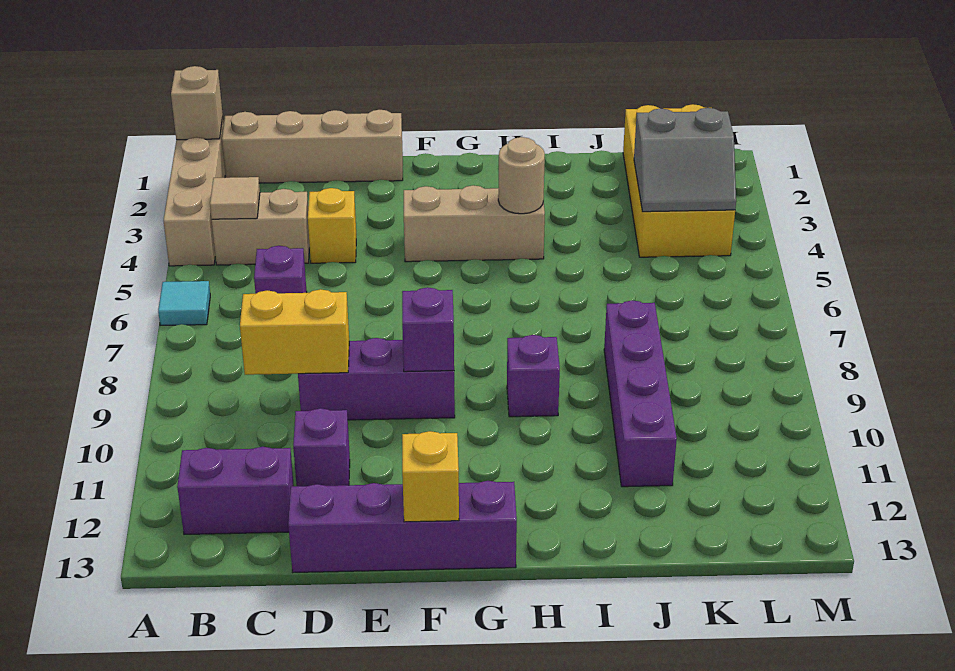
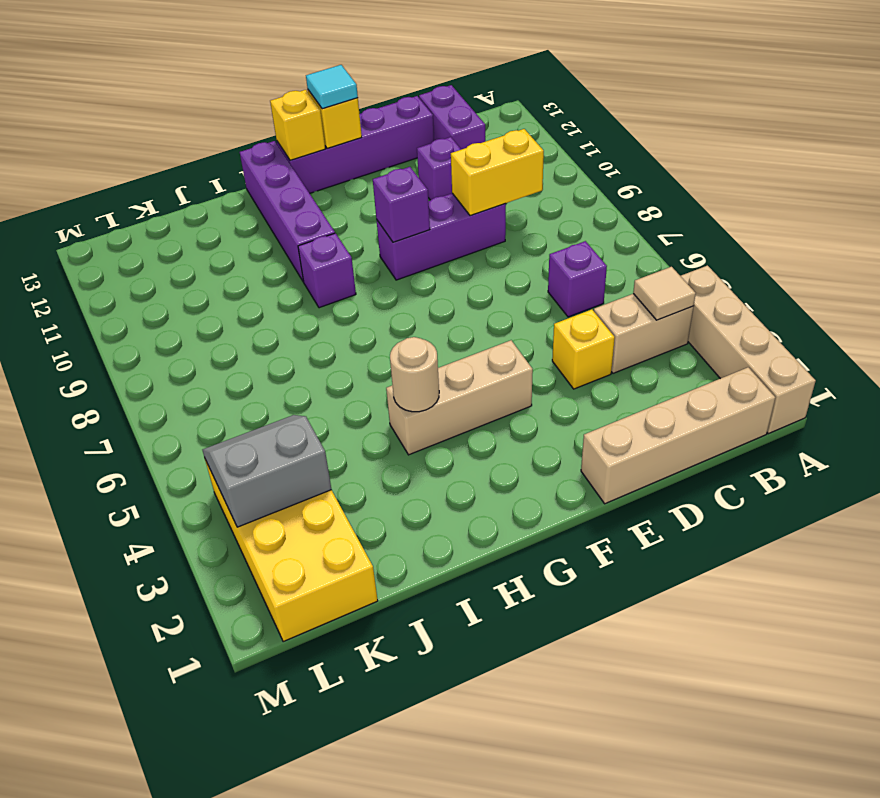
tan 1x1 brick [171,66,223,140] -> none
cyan 1x1 tile [158,281,210,326] -> cyan 1x1 tile moved to [306,65,358,109]
purple 1x2 brick [177,447,294,534] -> purple 1x2 brick turned to [419,85,485,150]
none -> yellow 1x1 brick [270,90,325,160]
purple 1x4 brick [604,300,677,487] -> purple 1x4 brick moved to [240,141,335,282]

